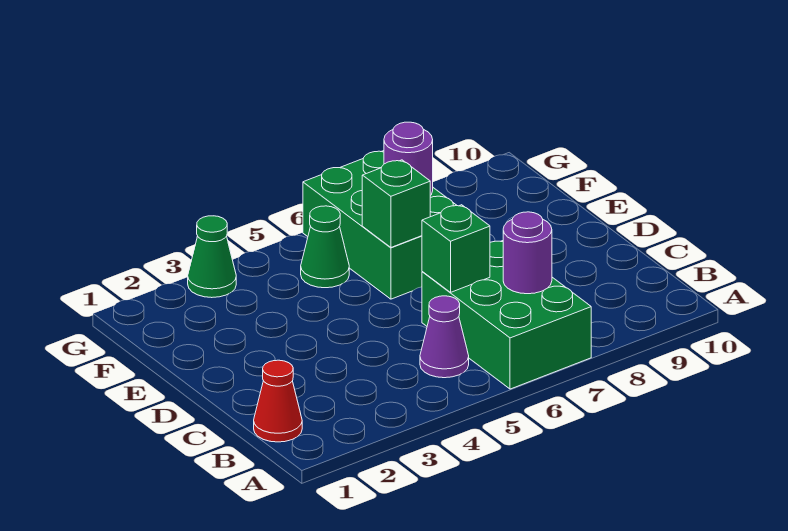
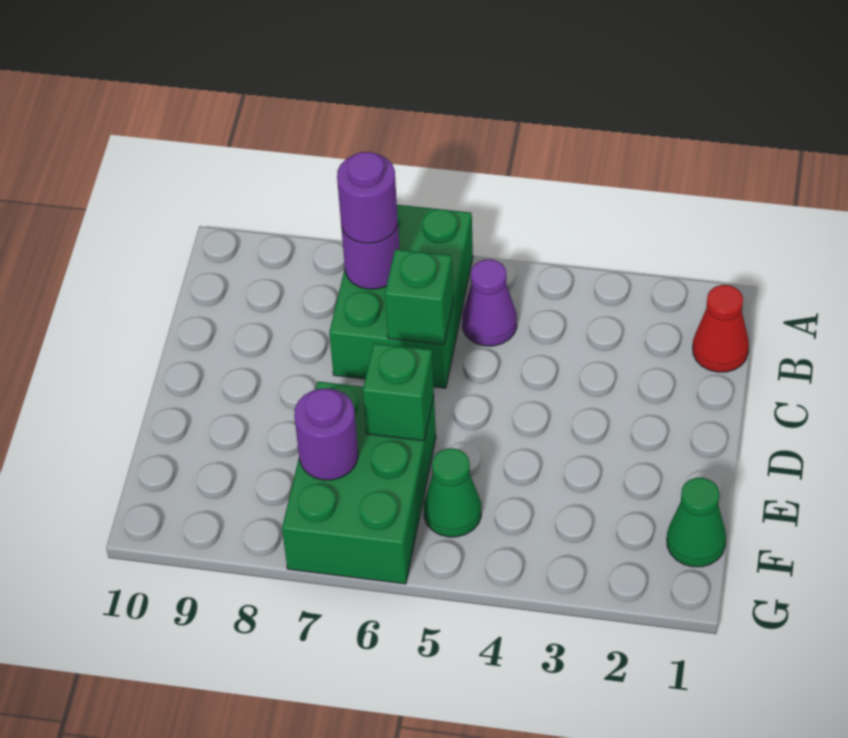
none -> purple 1x1 round brick [337,152,398,243]
green 1x1 cone [188,216,236,298] -> green 1x1 cone moved to [667,478,726,567]

